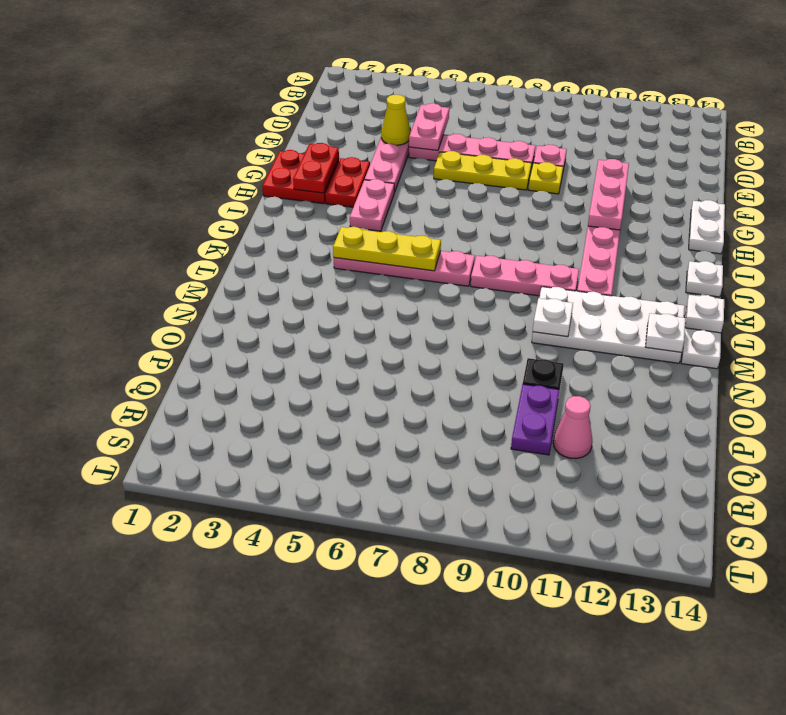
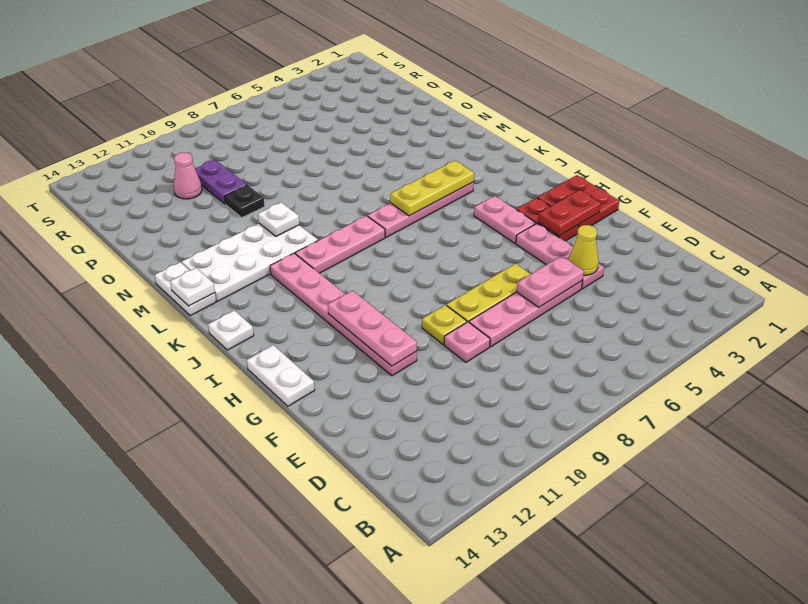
pink 1x2 plate [409,103,449,150] -> pink 1x2 plate turned to [517,256,584,307]
red 1x2 plate [293,143,339,193] -> red 1x2 plate turned to [538,190,601,236]
white 1x1 plate [646,313,686,353] -> none

